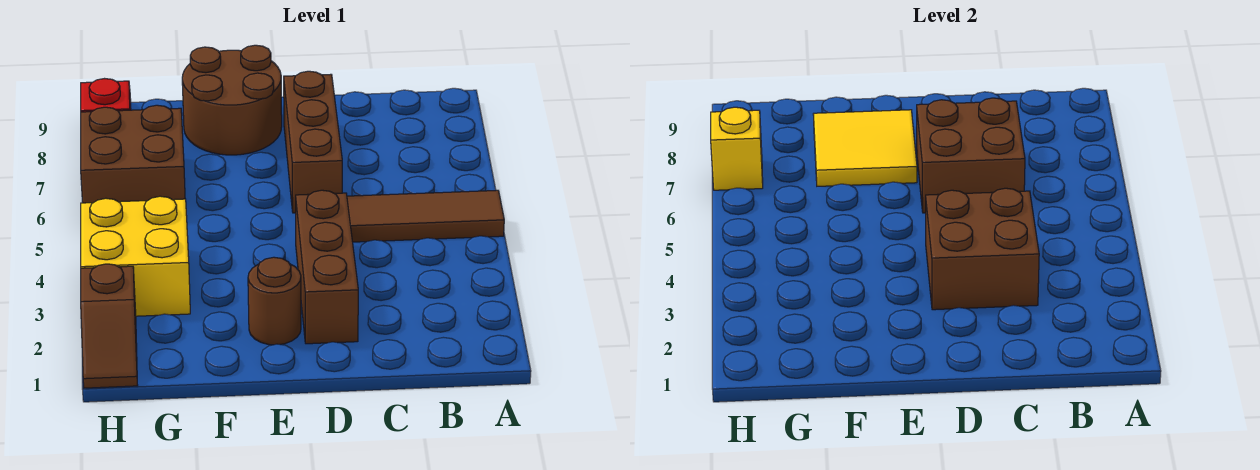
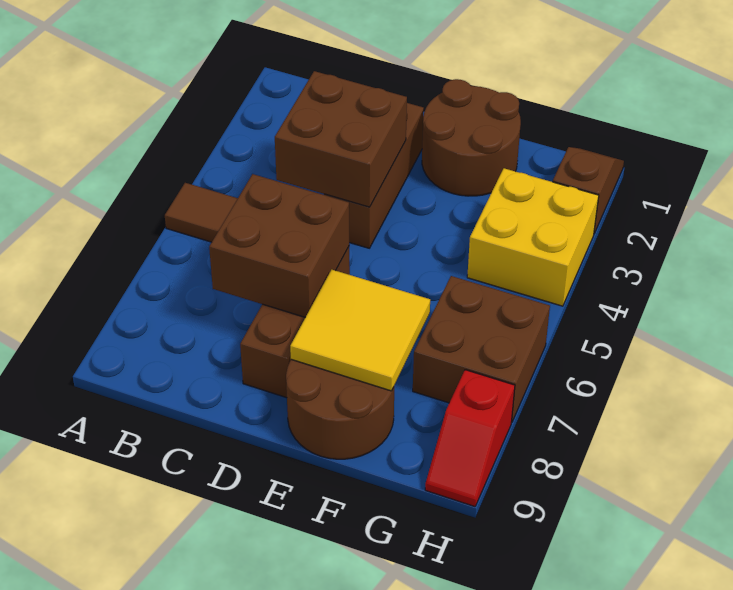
brown 1x1 round brick [248,257,301,345] -> brown 2x2 round brick [422,79,521,196]
yellow 1x1 brick [711,107,763,190] -> none

